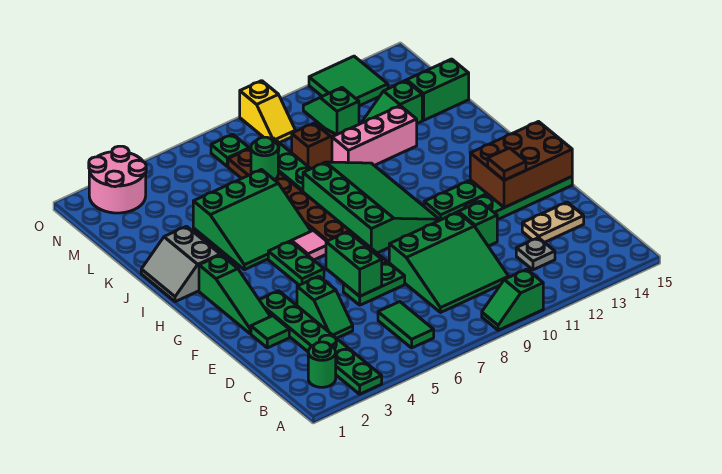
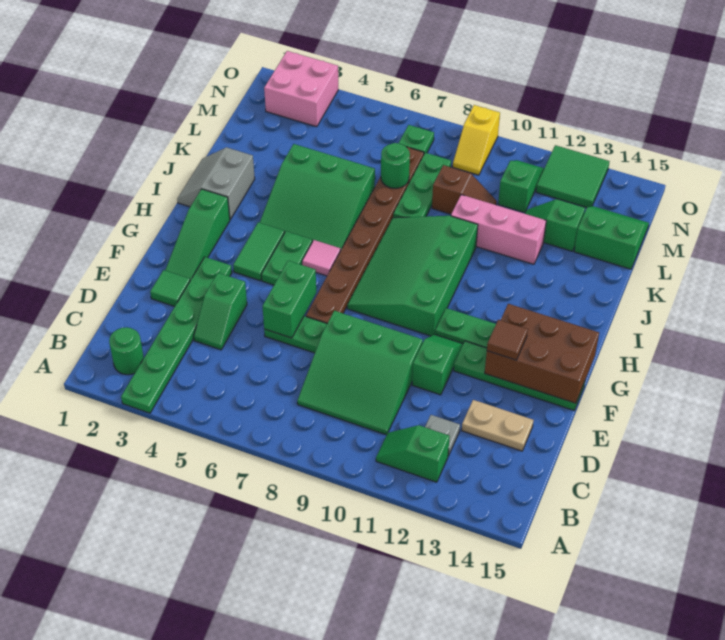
green 1x2 slope [482,269,543,330] -> green 1x2 slope moved to [376,425,450,482]
green 1x2 tile [378,302,434,348] -> green 1x2 tile moved to [233,222,285,281]
green 3x4 slope [303,162,440,253] -> green 3x4 slope turned to [347,216,478,336]
pink 2x2 round brick [89,146,146,213] -> pink 2x2 brick [264,51,338,127]

